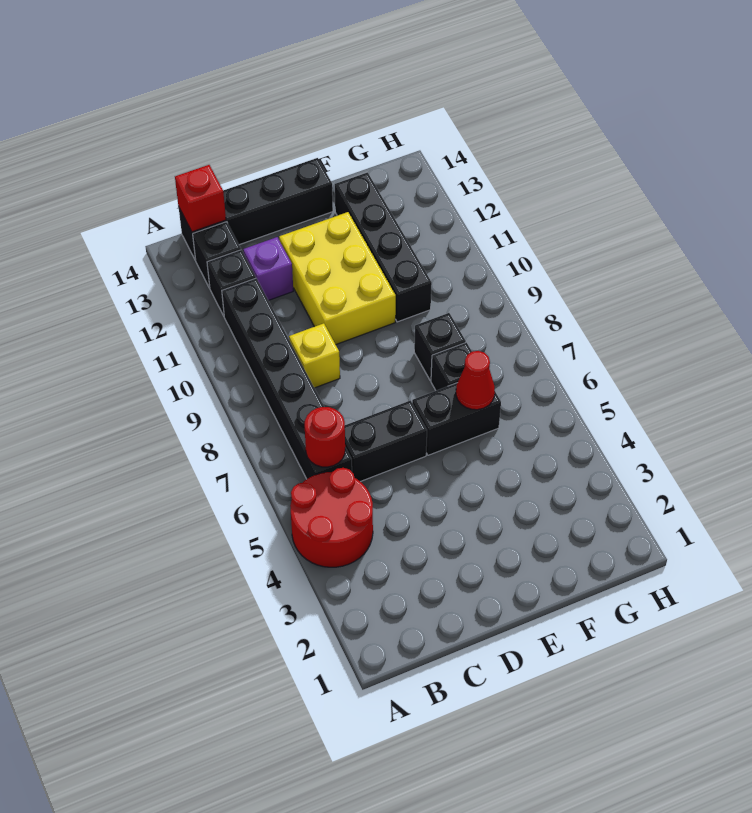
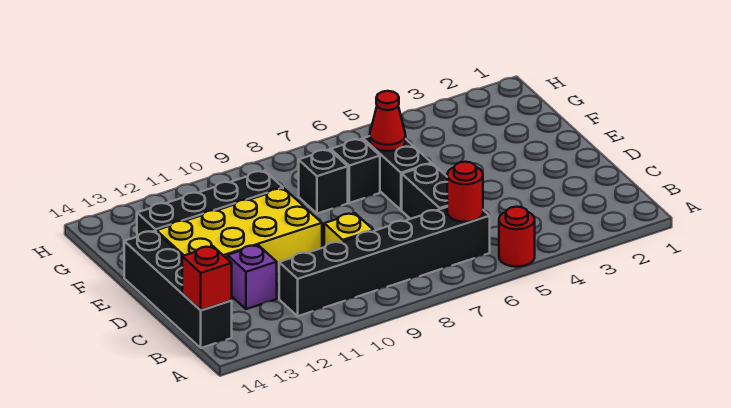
red 2x2 round brick [290,468,373,567] -> red 1x1 round brick [499,207,535,267]
black 1x1 brick [207,250,256,316] -> none
black 1x1 brick [193,222,241,288] -> none
yellow 2x3 brick [279,212,396,344] -> yellow 2x4 brick [156,189,322,274]

